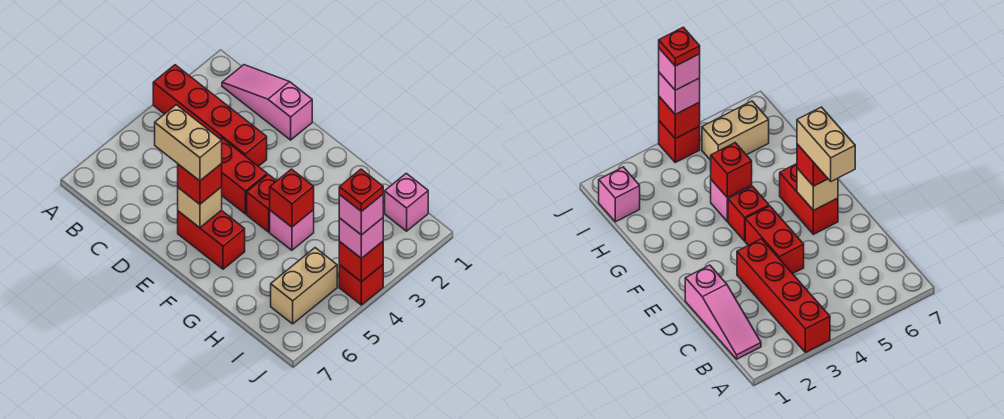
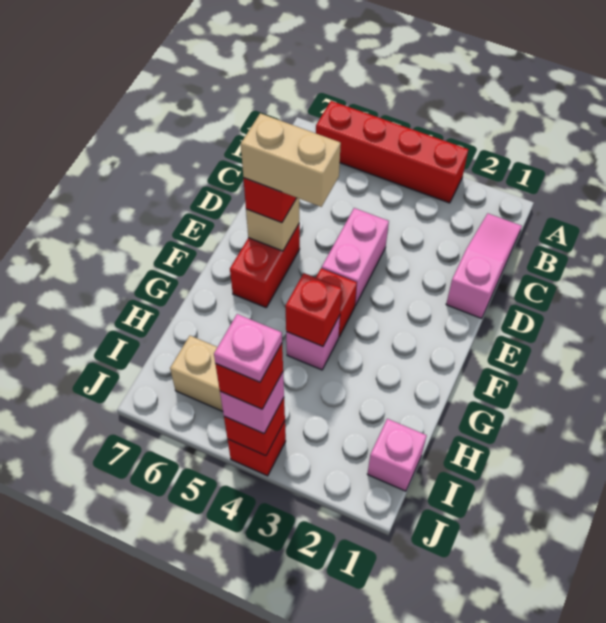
red 1x4 brick [153,65,267,166] -> red 1x4 brick turned to [316,101,468,203]
red 1x2 brick [221,138,267,214] -> pink 1x2 brick [322,208,389,306]
tan 1x2 brick [155,105,222,181] -> tan 1x2 brick turned to [241,113,341,207]
pink 1x1 brick [339,195,383,235] -> red 1x1 brick [216,343,283,409]
red 1x1 plate [339,169,383,212] -> pink 1x1 plate [214,314,282,382]

